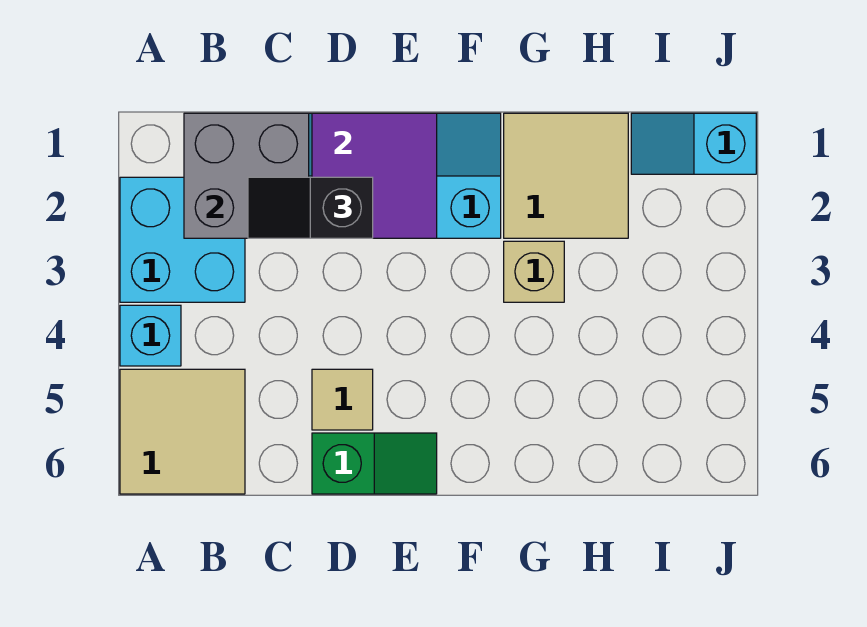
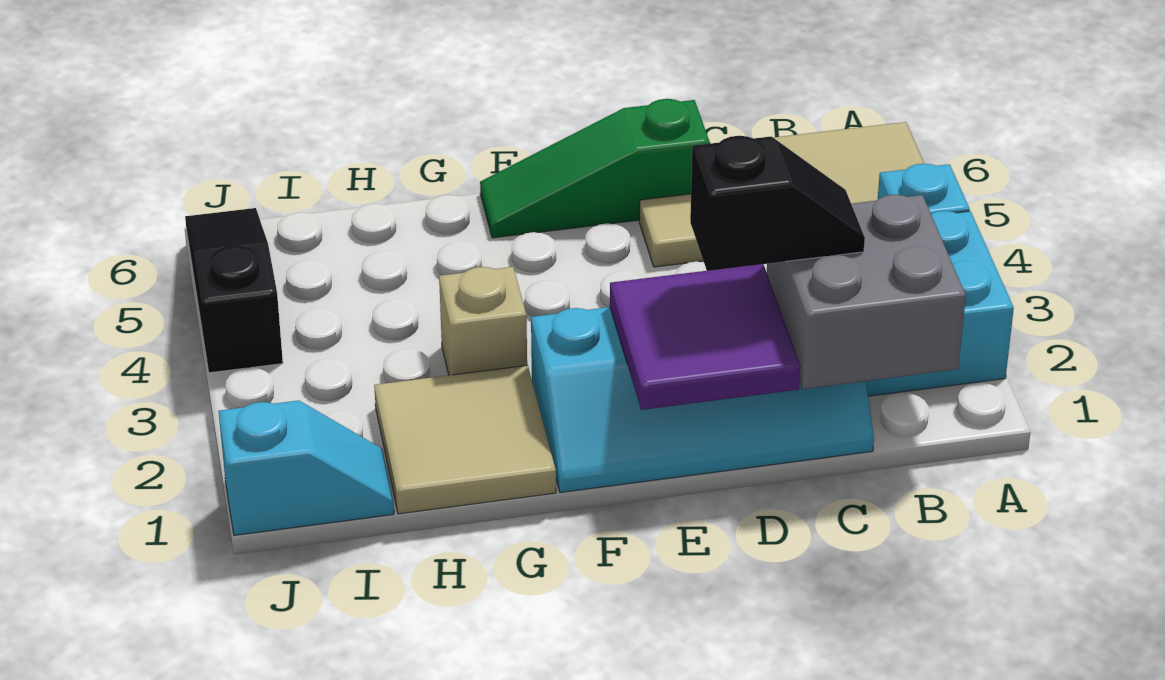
green 1x2 slope [312,433,437,494] -> green 1x3 slope [480,99,710,238]
none -> black 1x3 slope [185,208,283,373]

